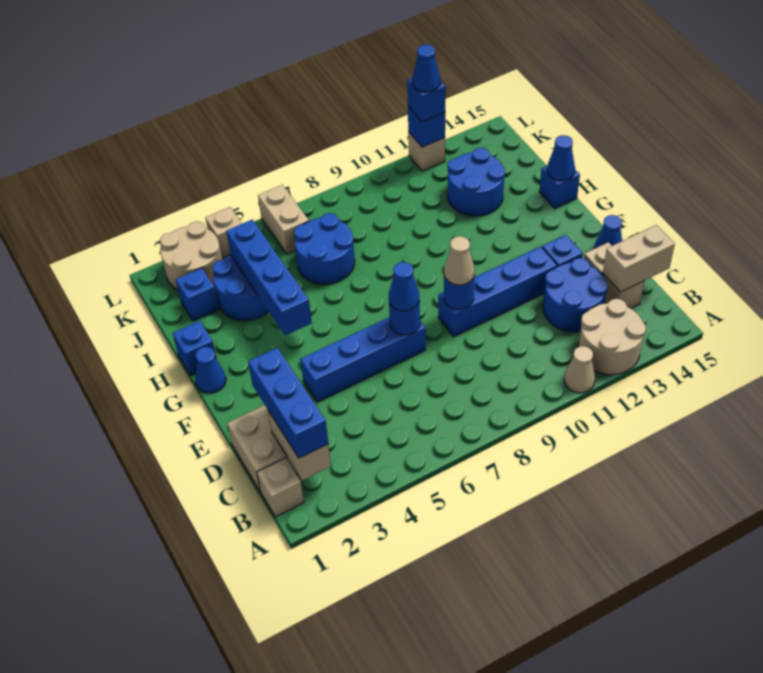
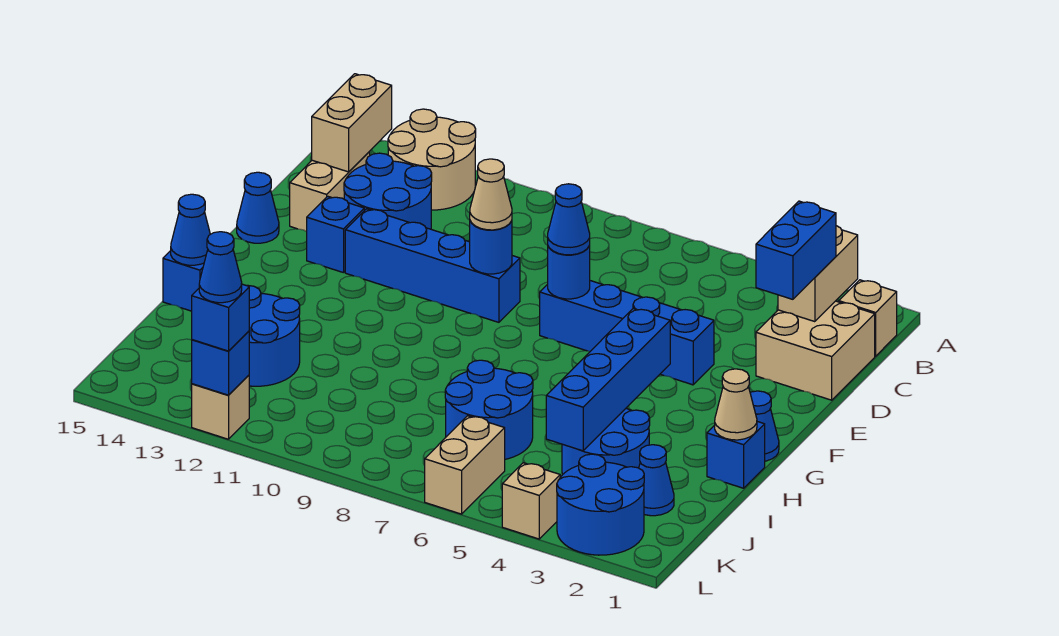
tan 1x1 cone [564,346,595,393] -> tan 1x1 cone moved to [715,369,757,440]
blue 1x3 brick [248,348,328,458] -> blue 1x2 brick [756,201,836,299]
tan 1x2 brick [603,225,675,292] -> tan 1x2 brick turned to [312,74,392,172]
blue 1x1 brick [176,268,219,321] -> blue 1x1 cone [639,445,674,516]
tan 2x2 round brick [160,221,222,290] -> blue 2x2 round brick [557,454,644,555]

